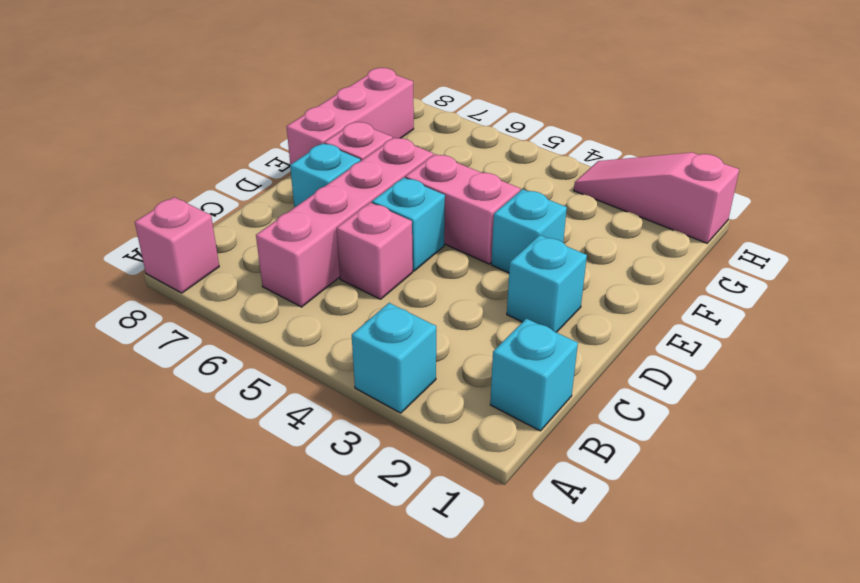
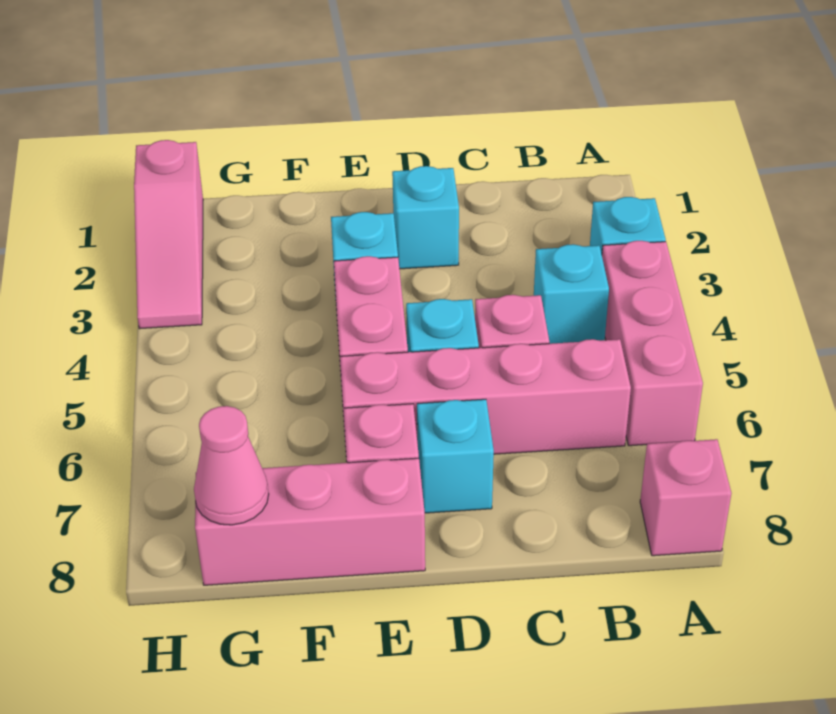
none -> pink 1x3 brick [602,241,703,446]
cyan 1x1 brick [490,319,578,431] -> cyan 1x1 brick moved to [534,244,609,344]
none -> pink 1x1 cone [194,406,269,525]

